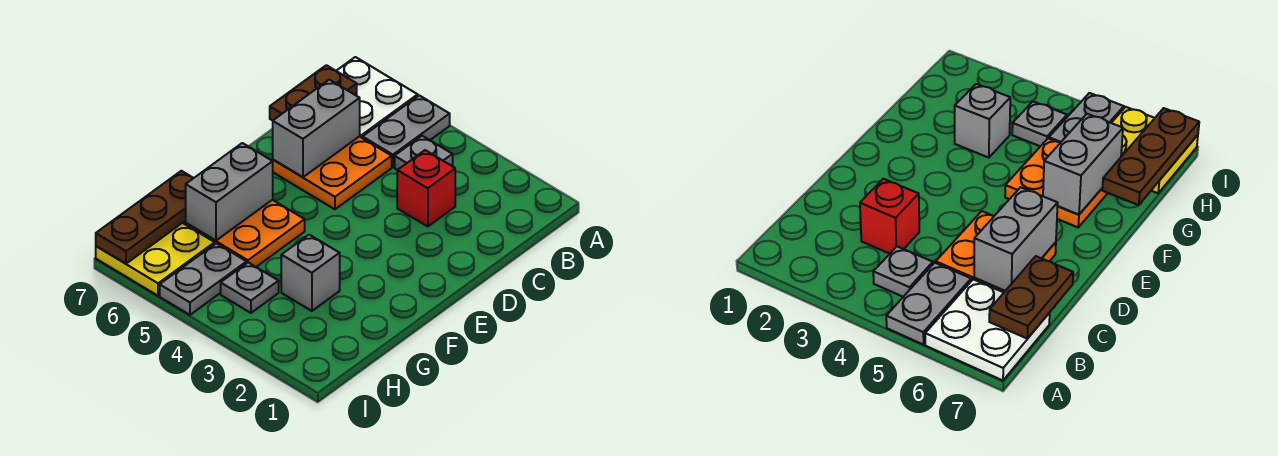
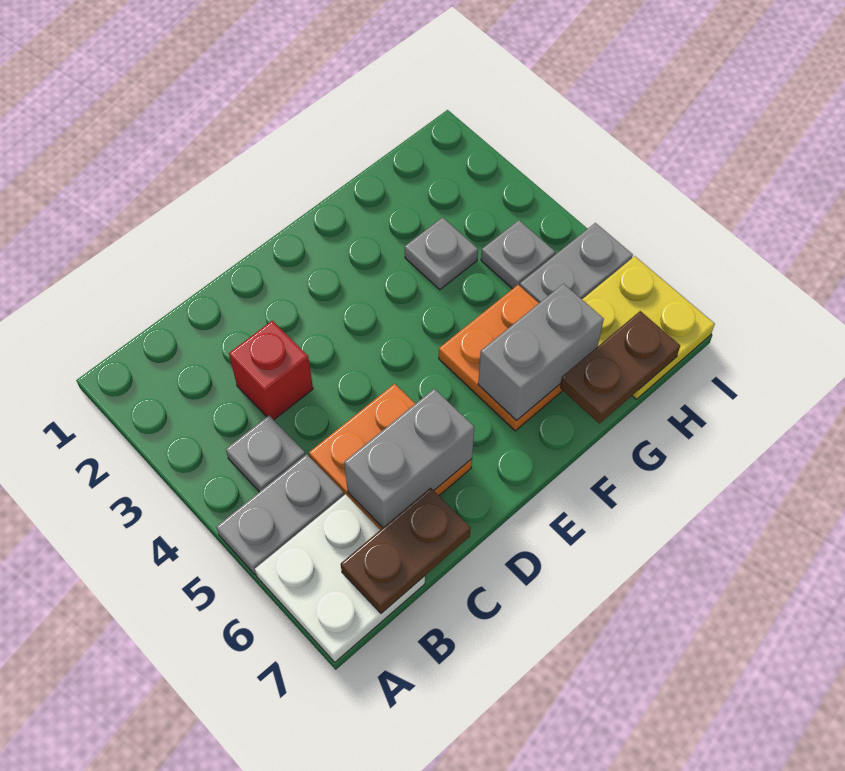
grey 1x1 brick [281,235,340,311] -> grey 1x1 plate [405,217,478,290]
brown 1x3 plate [96,171,193,264] -> brown 1x2 plate [560,311,680,424]

